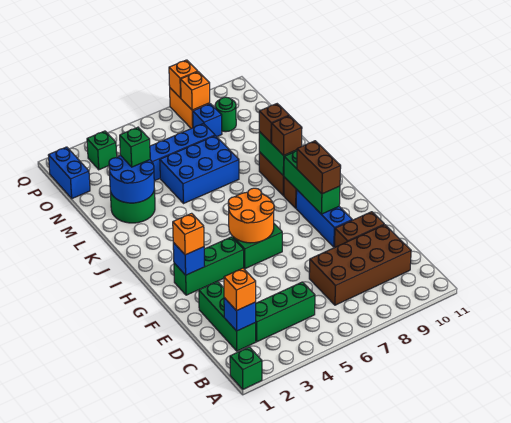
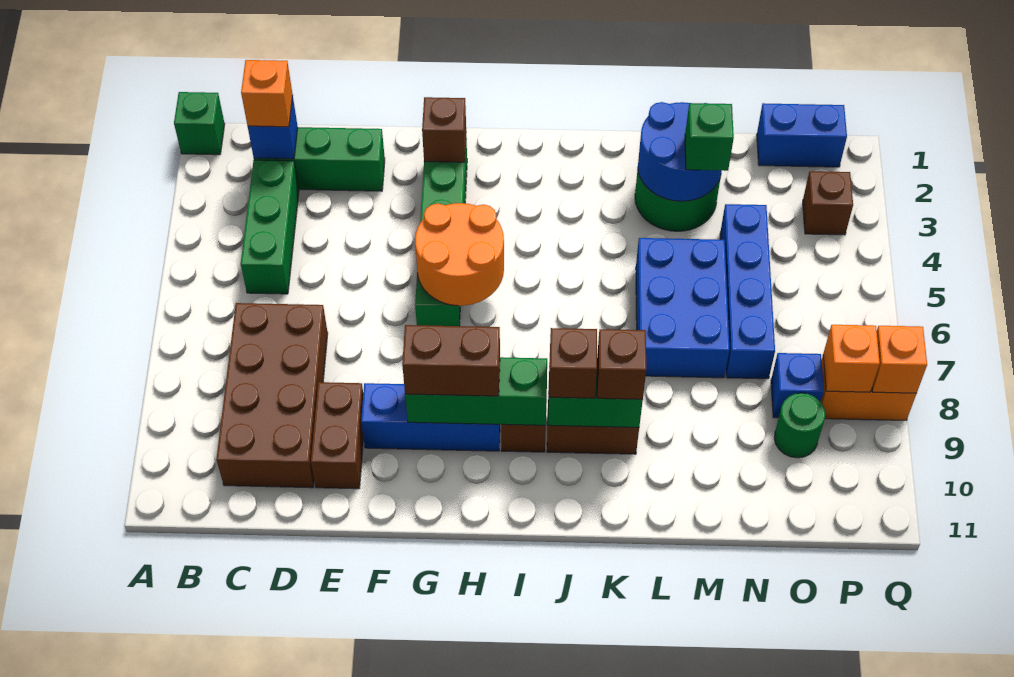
blue 1x1 brick [173,243,205,275] -> brown 1x1 brick [422,97,466,162]
orange 1x1 brick [173,213,204,255] -> none
green 1x1 brick [87,131,117,170] -> brown 1x1 brick [803,171,853,235]

